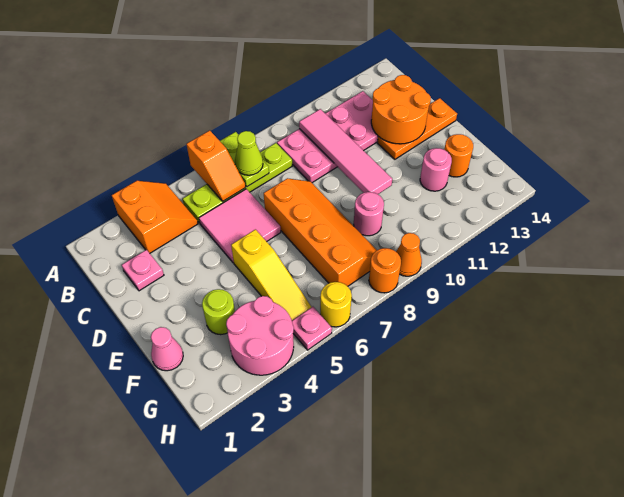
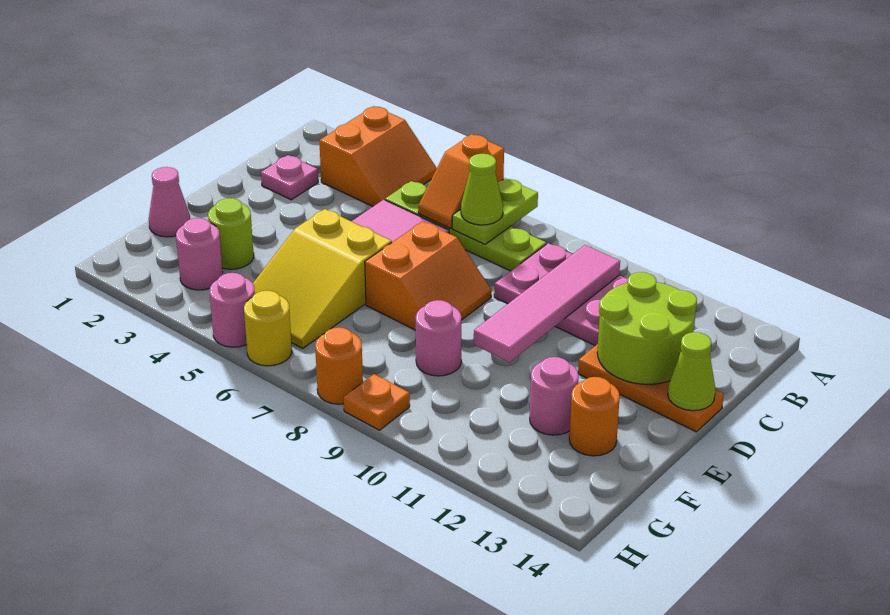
orange 2x2 round brick [371,75,431,144] -> lime 2x2 round brick [597,272,697,384]
orange 2x4 slope [264,178,377,286] -> orange 2x2 slope [365,221,491,330]
none -> lime 1x1 cone [668,332,715,411]
yellow 1x3 slope [231,229,311,320] -> yellow 2x3 slope [253,209,392,348]
pink 2x2 round brick [226,296,294,375] -> pink 1x1 round brick [176,218,223,290]
pink 1x1 plate [292,307,332,350] -> pink 1x1 round brick [210,273,255,347]
orange 1x1 cone [396,233,422,276] -> orange 1x1 plate [344,374,410,430]

